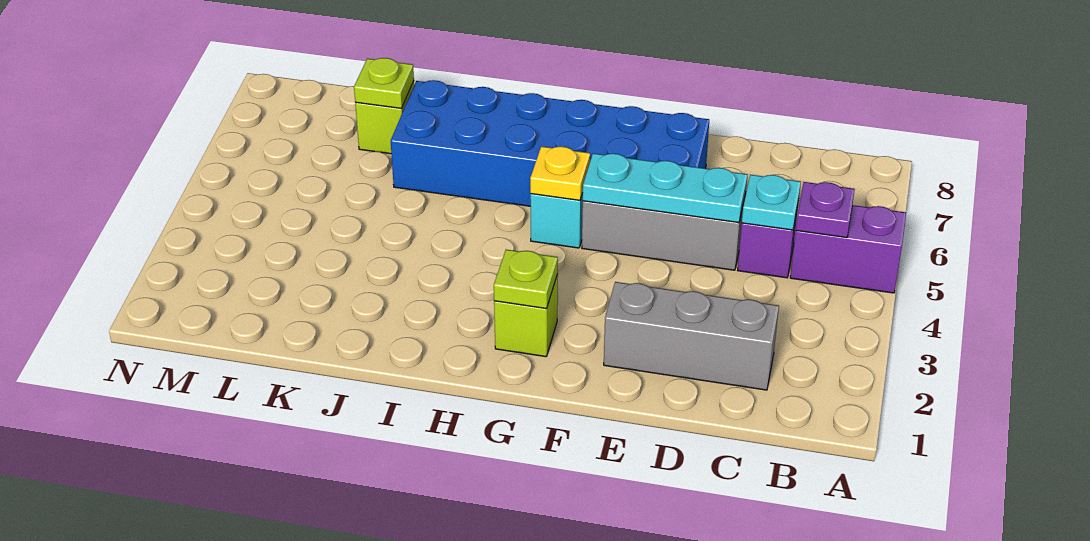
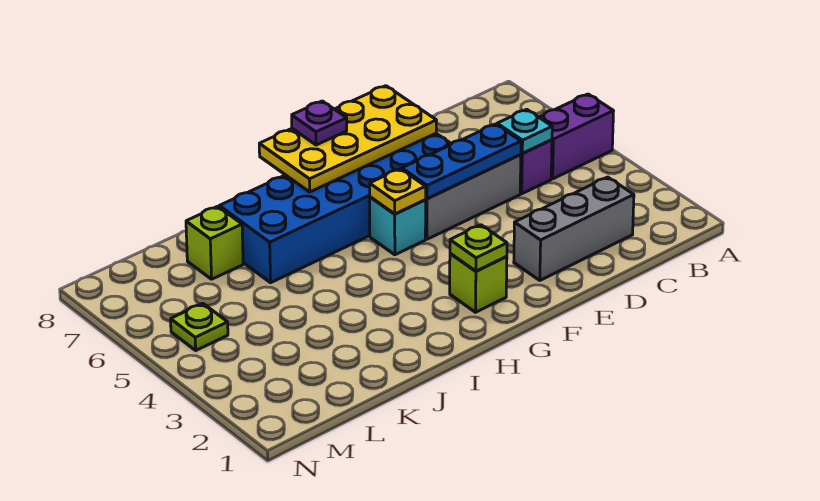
purple 1x1 plate [796,182,855,238] -> purple 1x1 plate moved to [292,101,347,145]
cyan 1x3 plate [582,153,747,223] -> blue 1x3 plate [402,124,521,199]
none -> yellow 2x4 plate [259,86,437,192]
lime 1x1 plate [354,58,414,108] -> lime 1x1 plate moved to [171,303,228,350]

